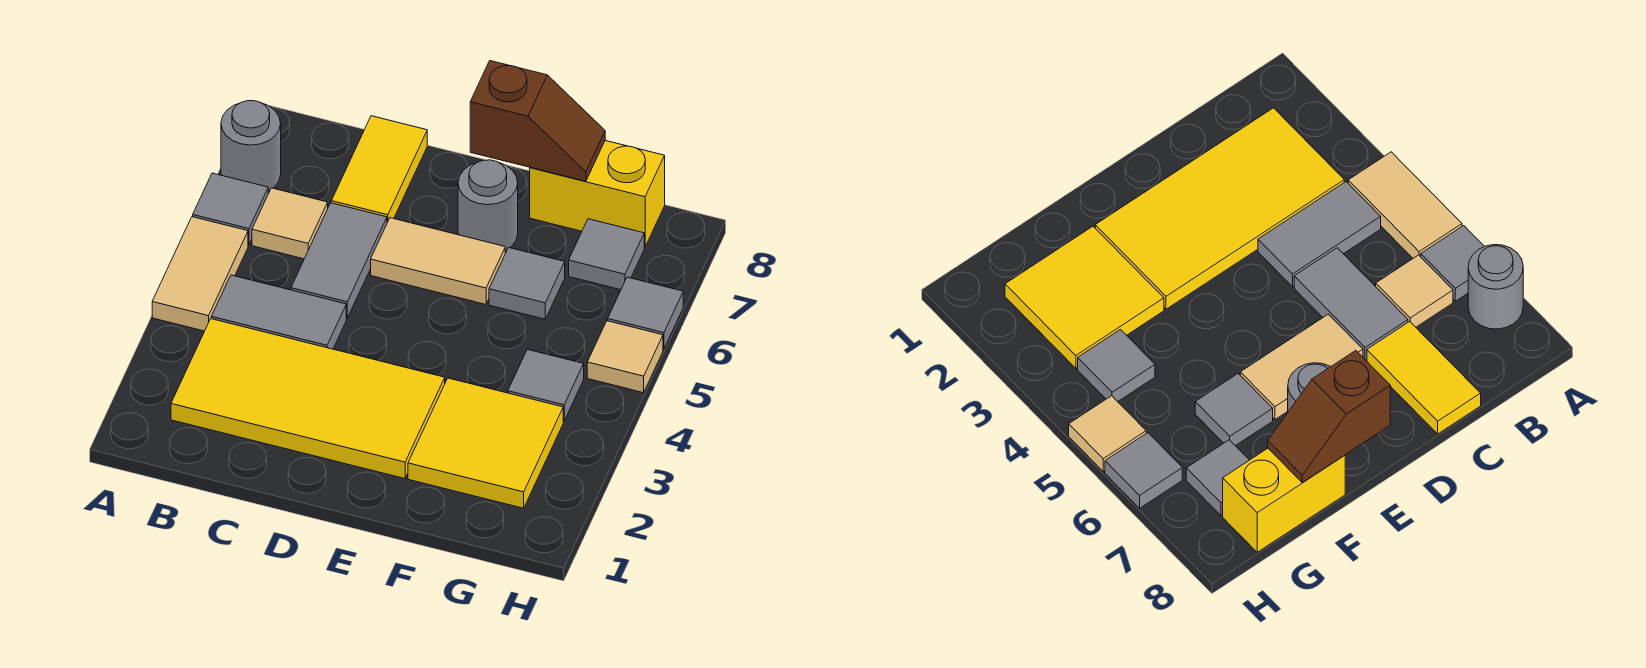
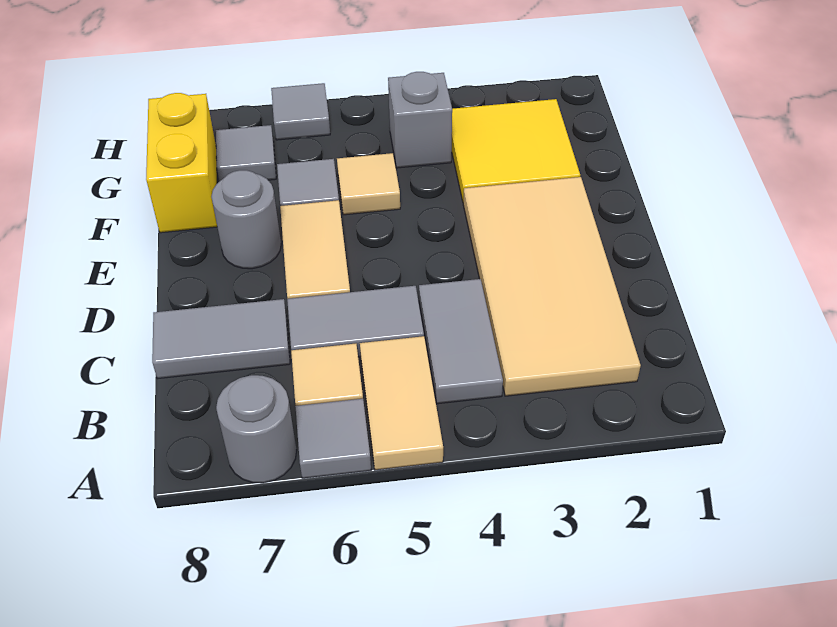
tan 1x2 tile [152,217,248,331] -> tan 1x2 tile turned to [360,336,443,470]
yellow 2x4 tile [171,319,445,479] -> tan 2x4 tile [463,177,641,396]
yellow 1x2 tile [331,116,427,223] -> grey 1x2 tile [152,299,290,379]
brown 1x2 slope [470,61,605,181] -> none
grey 1x1 tile [508,349,584,421] -> grey 1x1 brick [388,72,452,168]
tan 1x1 tile [587,321,663,393] -> tan 1x1 tile moved to [337,153,400,215]

